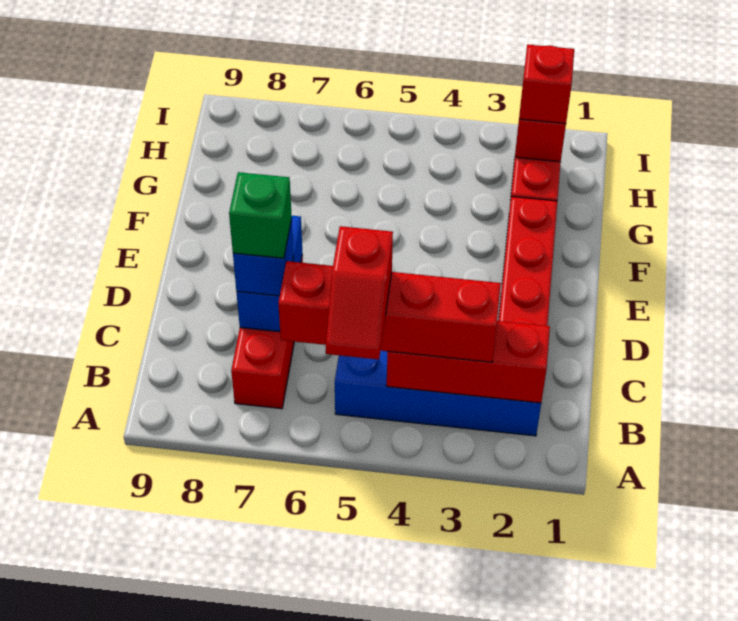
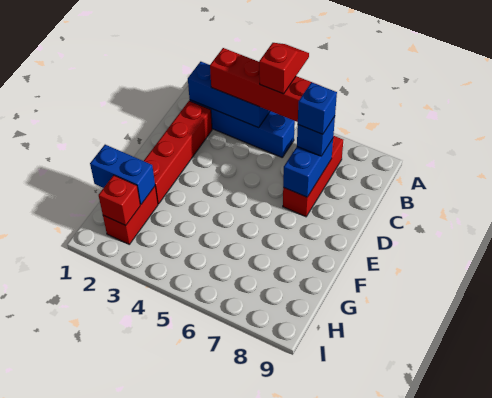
red 1x3 brick [387,321,550,403] -> blue 1x3 brick [188,62,270,128]
green 1x1 brick [229,172,292,258] -> blue 1x1 brick [298,82,337,134]
none -> blue 1x2 brick [90,145,155,205]
red 1x1 brick [519,45,574,124] -> none

